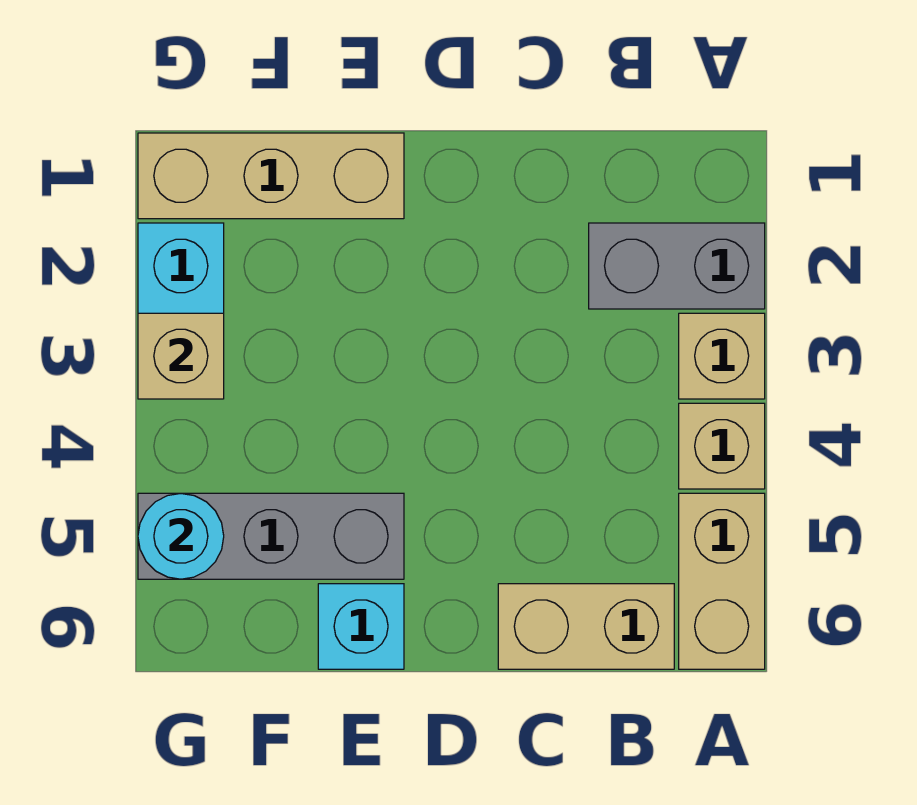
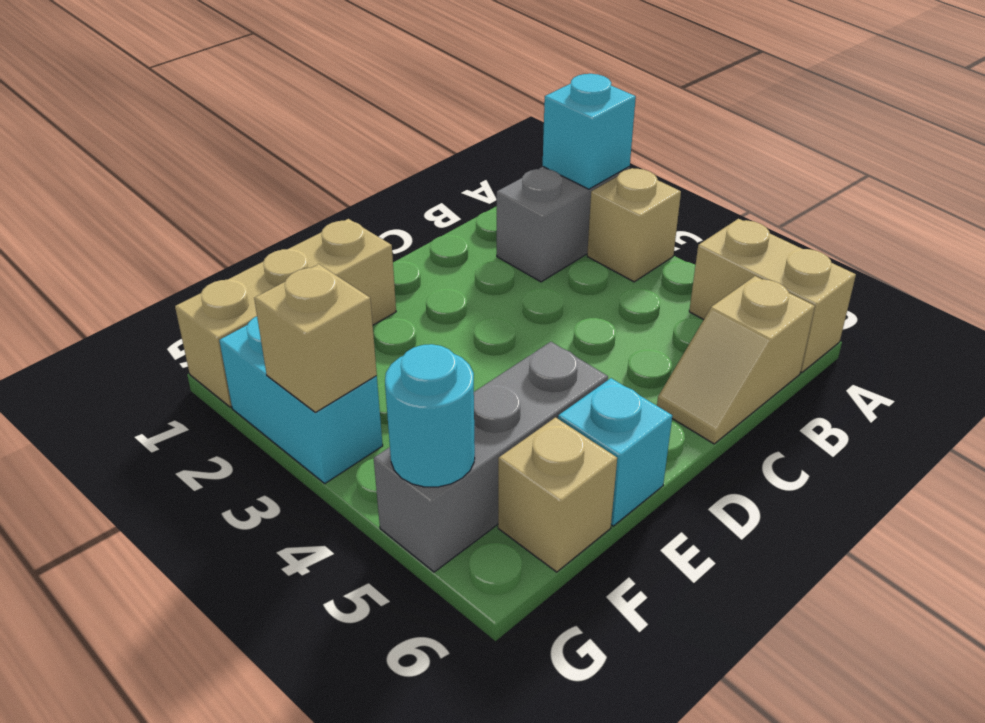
none -> cyan 1x1 brick [543,74,636,189]
tan 1x1 brick [679,403,765,489] -> tan 1x1 brick moved to [498,417,617,572]
tan 1x2 brick [498,584,674,669] -> tan 1x2 slope [657,276,815,444]

